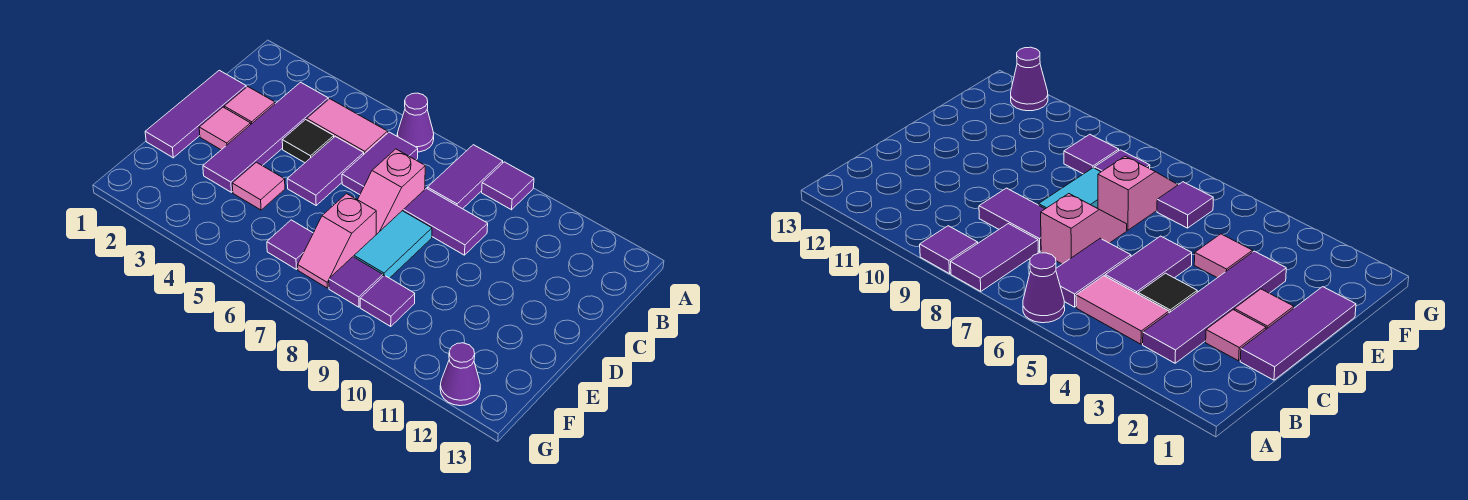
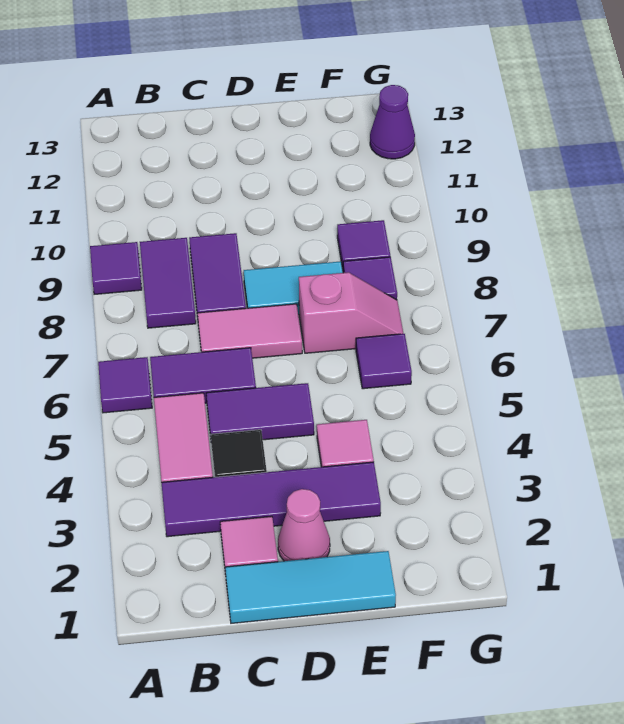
purple 1x1 cone [397,93,434,152] -> purple 1x1 tile [98,357,152,413]
purple 1x2 tile [427,145,503,209] -> purple 1x2 tile turned to [140,238,196,328]
purple 1x3 tile [145,70,246,158] -> cyan 1x3 tile [225,551,396,623]
pink 1x2 slope [358,149,425,235] -> pink 1x2 tile [198,304,302,358]
pink 1x1 tile [199,107,251,150] -> pink 1x1 cone [278,489,330,561]

